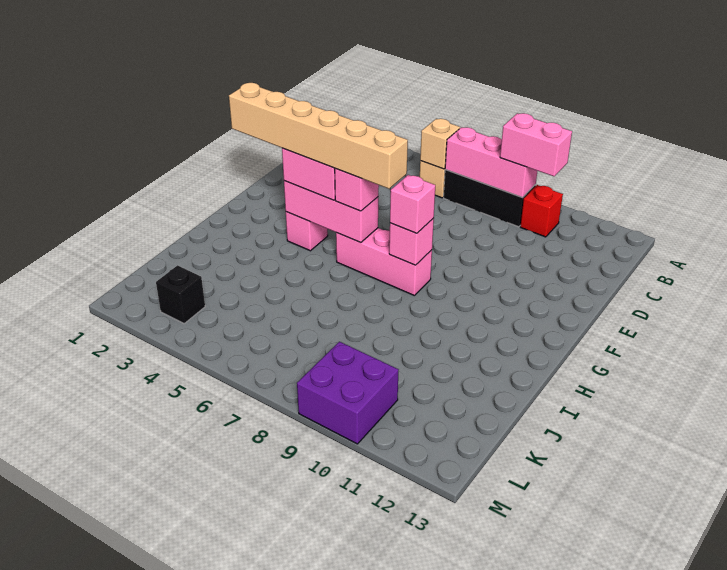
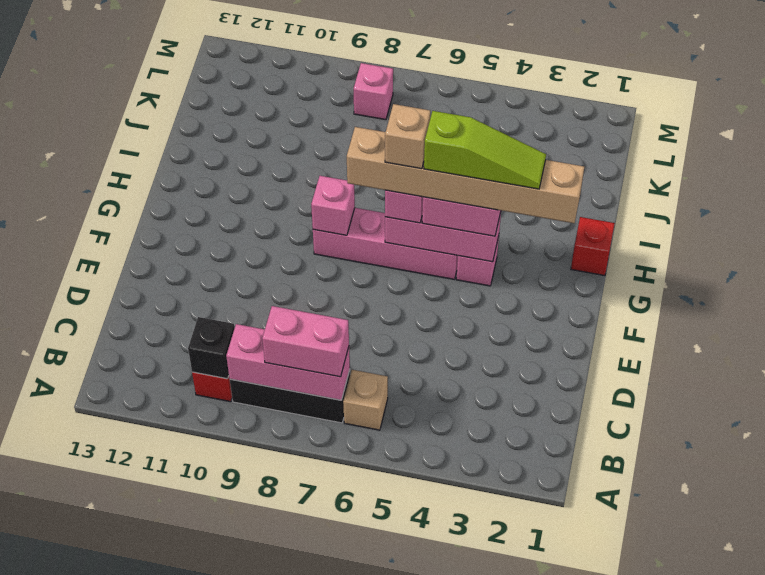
tan 1x1 brick [420,119,460,169] -> tan 1x1 brick moved to [385,104,430,169]
pink 1x2 brick [500,113,572,176] -> pink 1x2 brick moved to [262,306,349,377]
none -> lime 1x3 slope [424,111,546,189]
pink 1x3 brick [336,228,432,295] -> pink 1x4 brick [313,208,458,279]
pink 1x1 brick [390,175,435,233] -> pink 1x1 brick moved to [354,63,393,120]
none -> red 1x1 brick [571,217,615,276]
black 1x1 brick [156,265,205,323] -> black 1x1 brick moved to [188,317,235,379]
purple 2x2 brick [297,342,398,444] -> none

